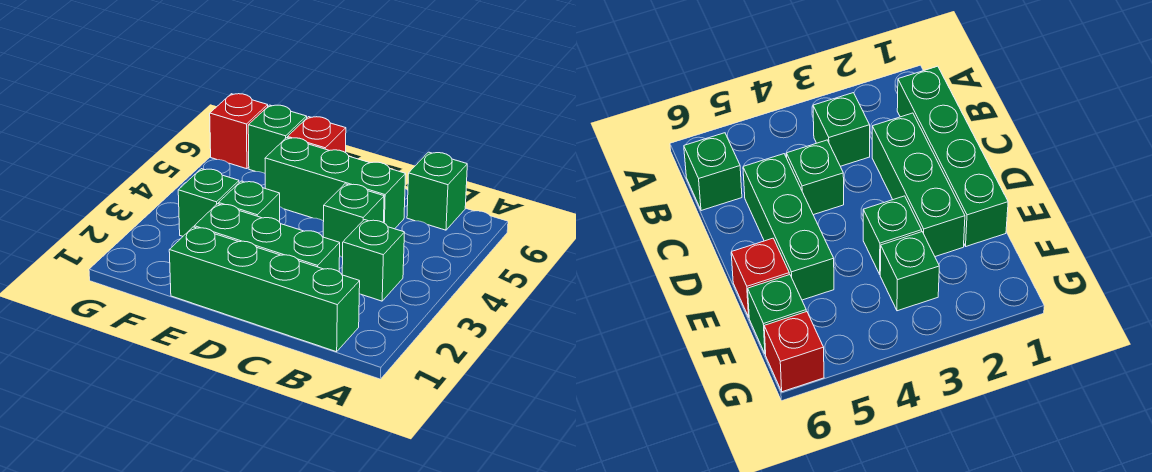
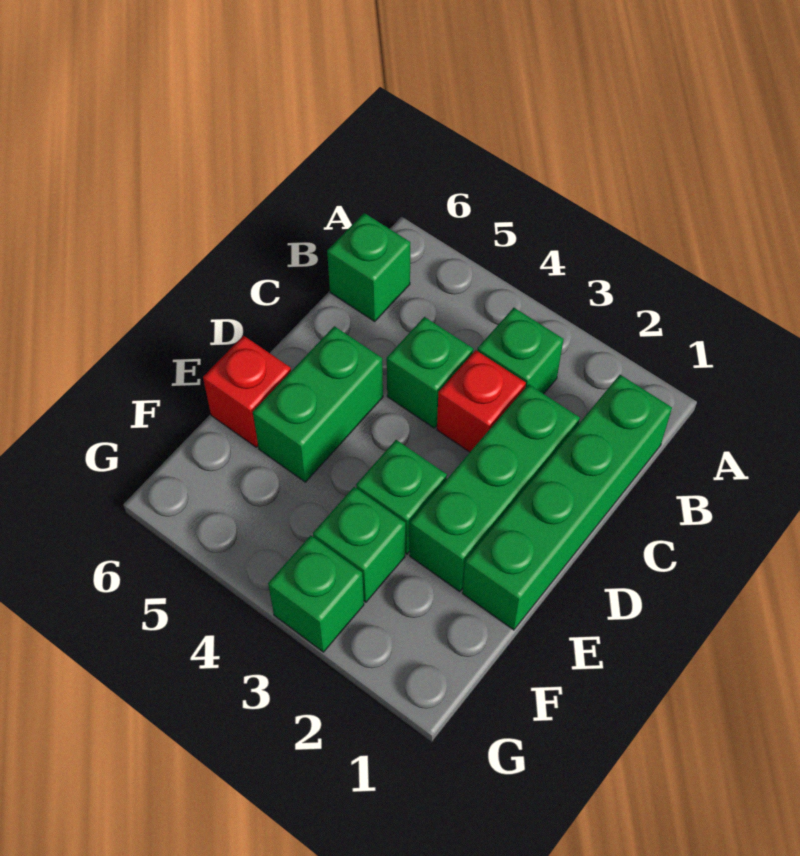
green 1x3 brick [265,138,406,229] -> green 1x2 brick [253,326,383,482]
green 1x1 brick [248,105,307,173] -> green 1x1 brick moved to [268,536,364,652]
red 1x1 brick [210,94,268,169] -> red 1x1 brick moved to [437,350,526,452]

